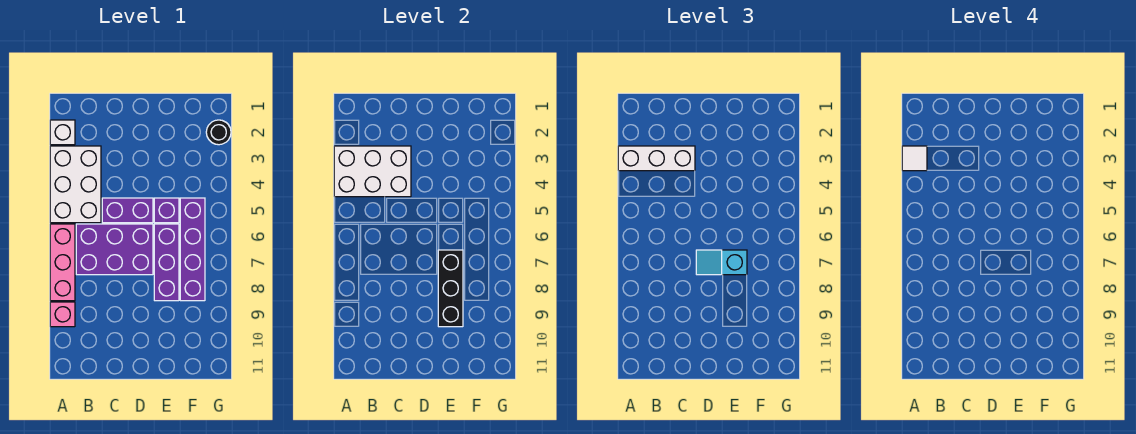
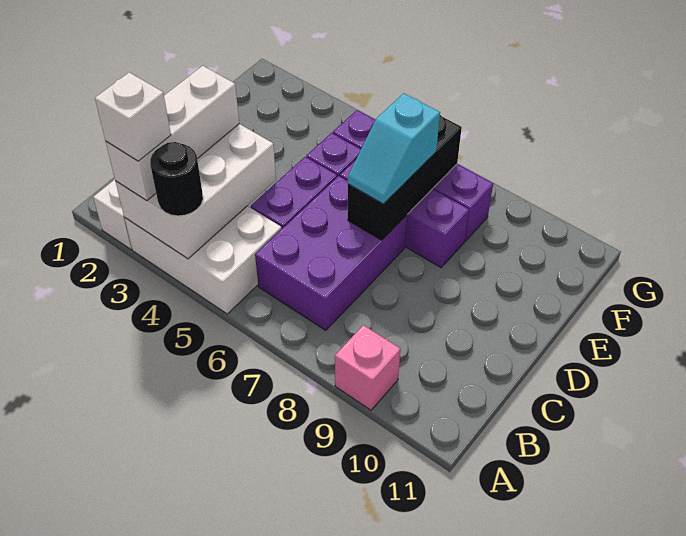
white 1x1 tile [902,146,927,171] -> white 1x1 brick [95,72,171,161]
pink 1x3 brick [50,224,75,301] -> none
black 1x3 brick [438,250,463,327] -> black 1x3 brick turned to [348,115,462,240]
black 1x1 round brick [206,120,231,145] -> black 1x1 round brick moved to [150,142,203,216]

